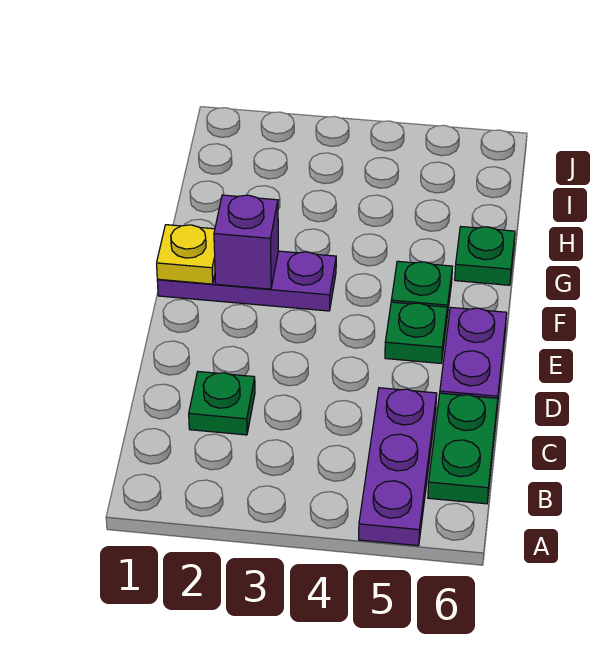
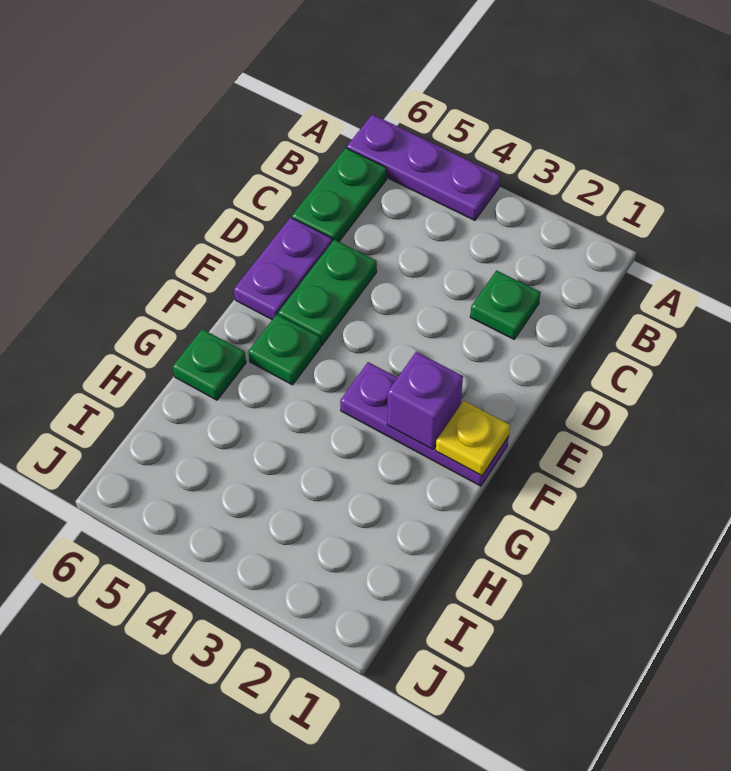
purple 1x3 plate [359,388,437,546] -> purple 1x3 plate turned to [347,114,500,220]
green 1x1 plate [385,302,447,363] -> green 1x2 plate [278,240,377,346]

